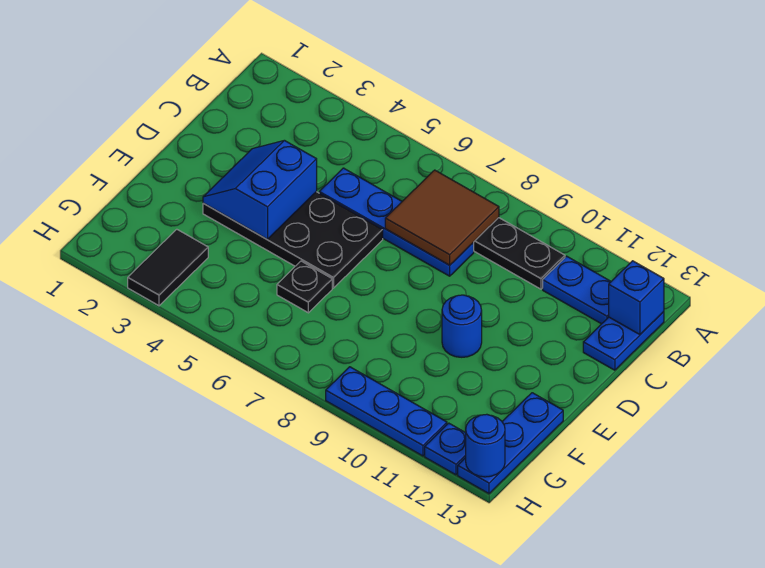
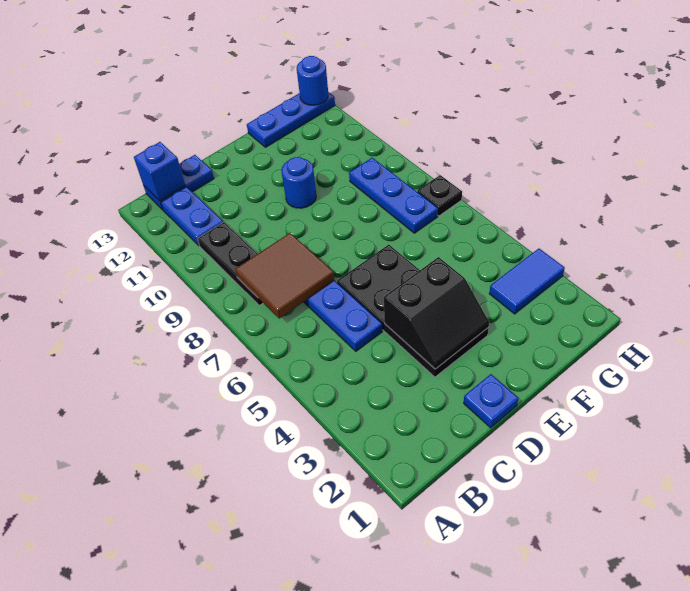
blue 2x2 slope [203,140,317,239] -> black 2x2 slope [384,257,489,369]
black 1x1 plate [277,261,332,313] -> black 1x1 plate moved to [417,175,462,216]
black 1x2 tile [128,229,208,306] -> blue 1x2 tile [489,249,565,314]
blue 1x3 plate [326,367,447,456] -> blue 1x3 plate moved to [349,158,438,233]
blue 1x1 plate [425,423,466,475] -> blue 1x1 plate moved to [464,374,518,428]

